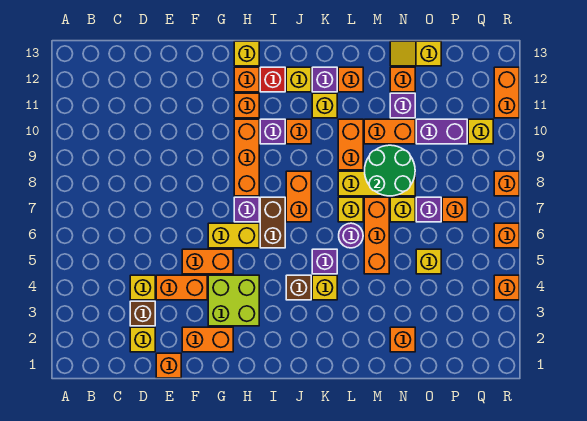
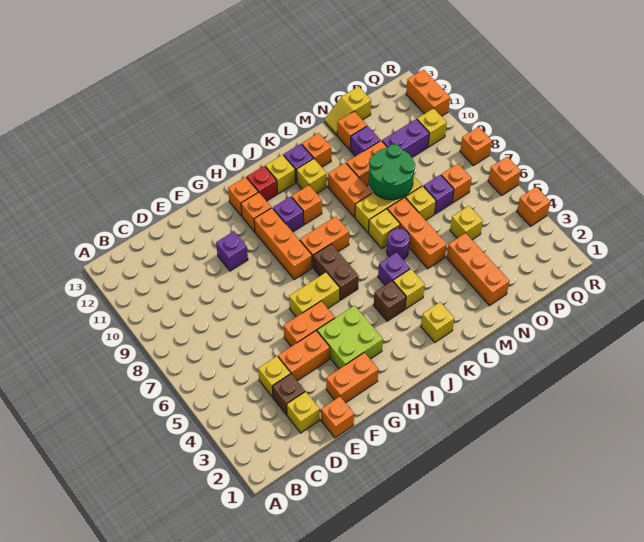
purple 1x1 brick [234,197,259,222] -> purple 1x1 brick moved to [216,231,248,271]
yellow 1x1 brick [234,41,259,66] -> yellow 1x1 brick moved to [421,302,454,343]
orange 1x2 brick [286,171,311,222] -> orange 1x2 brick turned to [300,216,349,268]
orange 1x1 brick [390,327,415,352] -> orange 1x3 brick [447,233,510,306]

